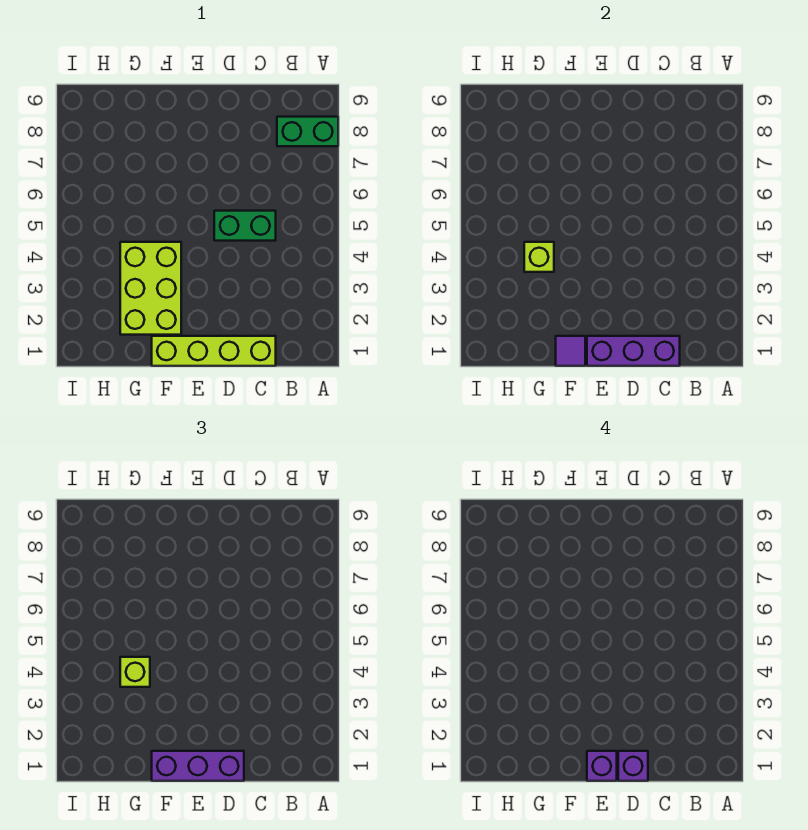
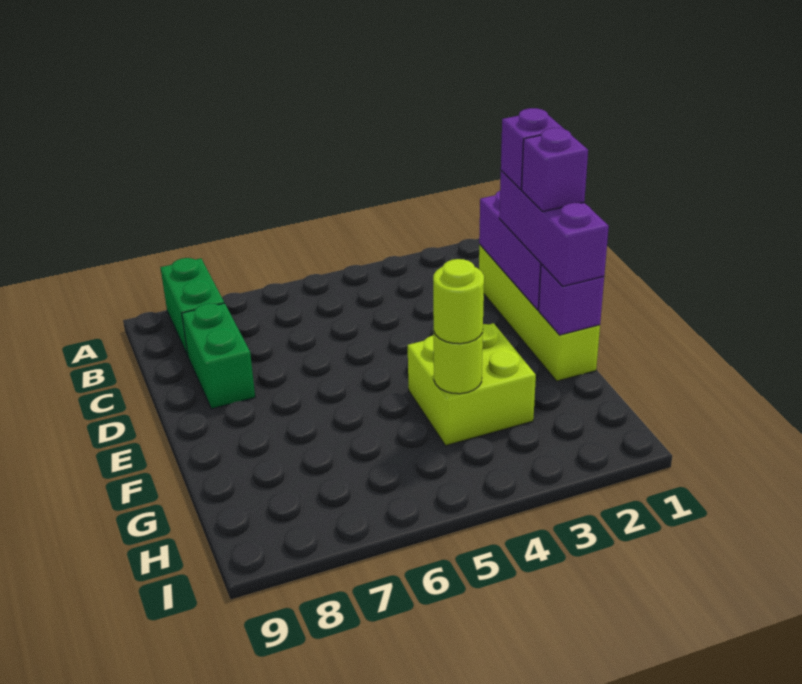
green 1x2 brick [214,211,276,241] -> green 1x2 brick moved to [182,303,255,409]
purple 1x1 tile [556,336,585,366] -> purple 1x1 brick [539,264,604,335]
lime 2x3 brick [120,242,181,335] -> lime 2x2 brick [408,323,536,446]
lime 1x1 brick [524,242,554,272] -> lime 1x1 round brick [434,333,483,394]
lime 1x1 brick [120,657,150,687] -> lime 1x1 round brick [433,259,484,344]

